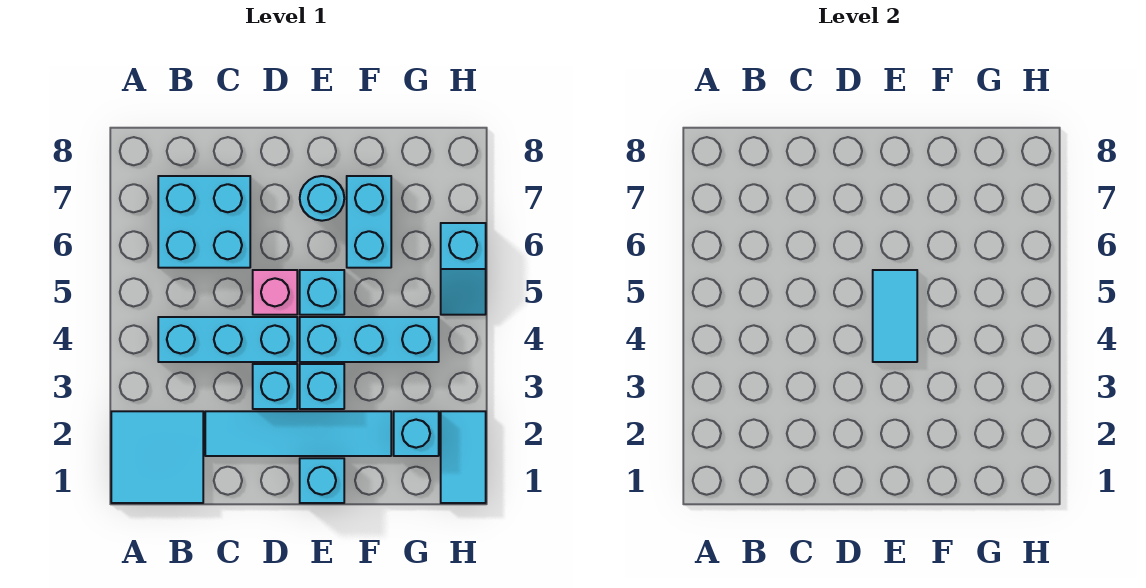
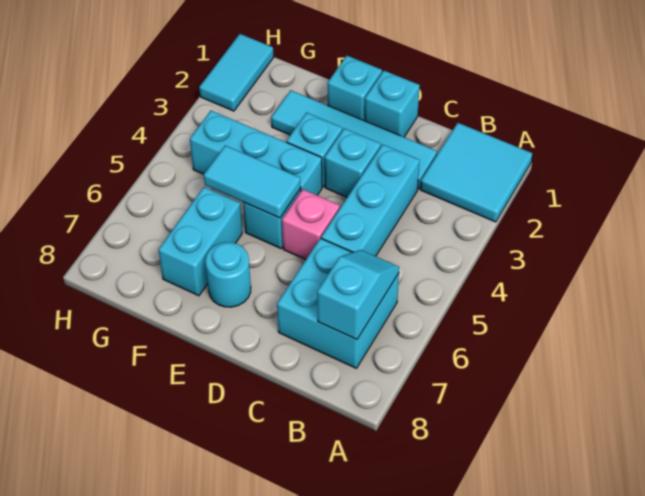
cyan 1x3 brick [158,317,297,362] -> cyan 1x3 brick turned to [321,144,419,256]
cyan 1x2 tile [873,270,917,362] -> cyan 1x2 tile turned to [204,145,301,218]
cyan 1x1 brick [394,411,439,456] -> cyan 1x1 brick moved to [365,71,420,137]
cyan 1x2 slope [441,223,486,315] -> cyan 1x2 slope moved to [317,250,399,340]

